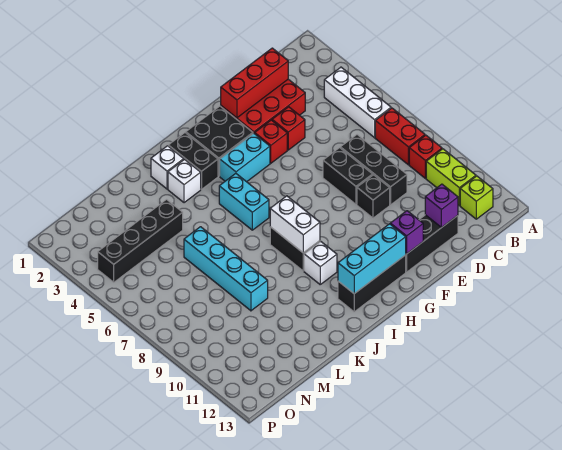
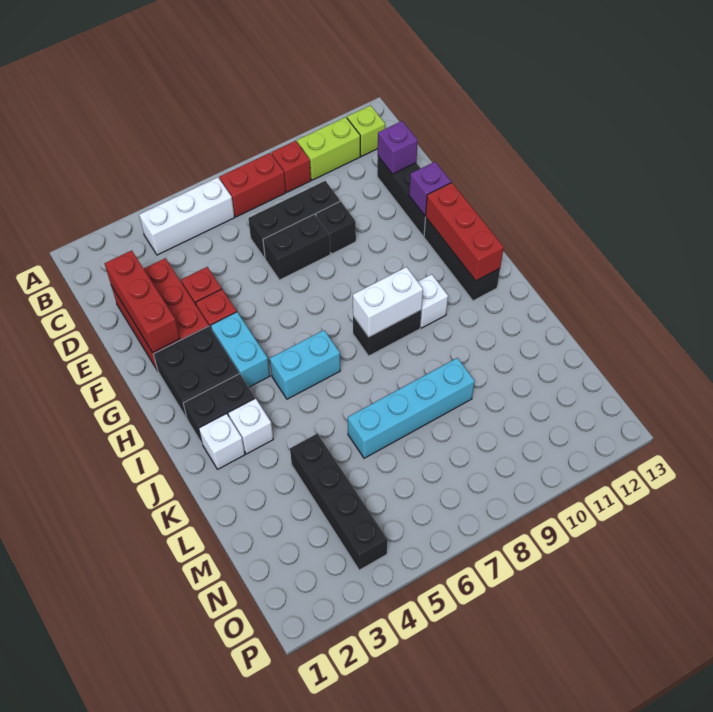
cyan 1x3 brick [338,224,406,294] -> red 1x3 brick [425,183,504,281]

